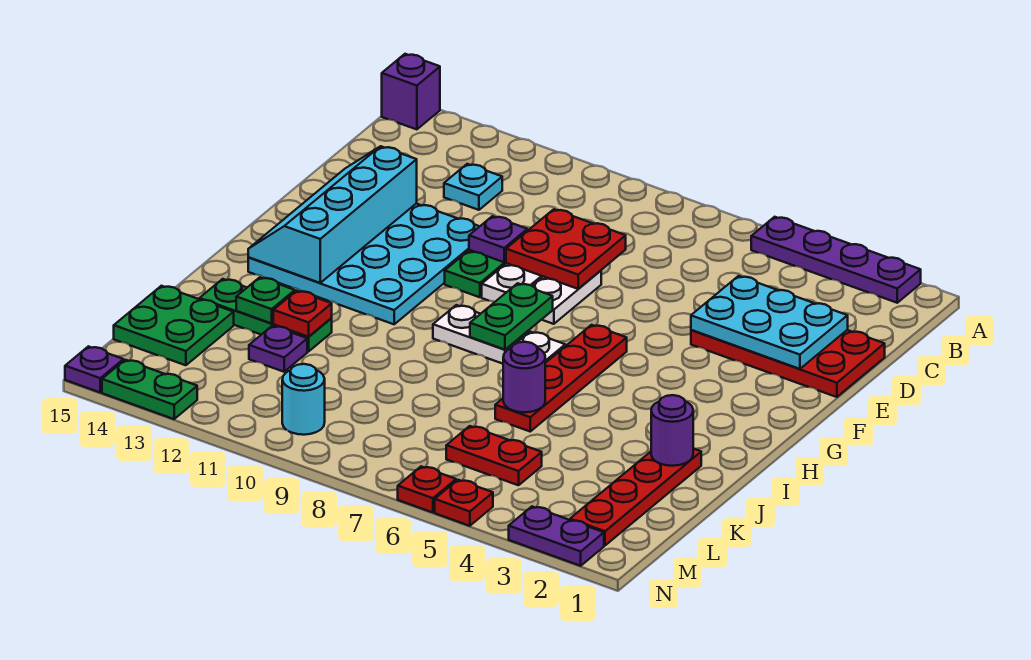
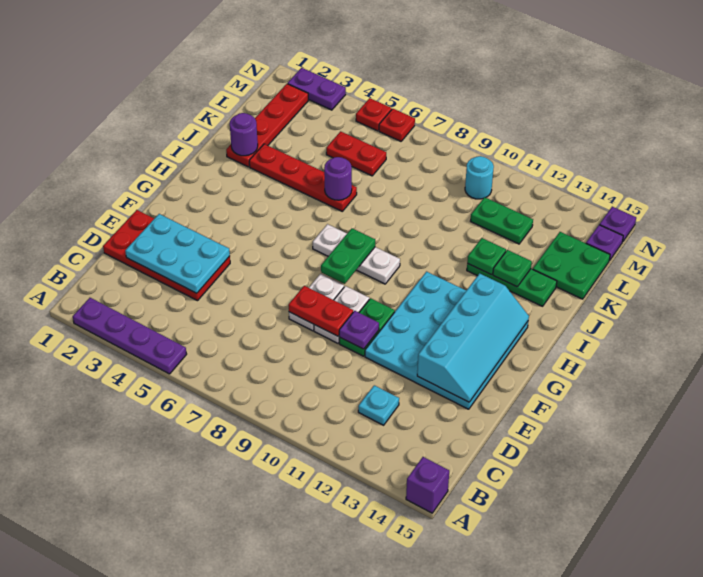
red 2x2 plate [506,209,626,289] -> red 1x2 plate [288,286,353,336]
red 1x4 plate [495,325,627,431] -> red 1x4 plate turned to [249,144,357,211]
red 1x1 plate [273,291,332,337] -> green 1x1 plate [467,238,506,274]
purple 1x1 plate [249,326,307,372] -> purple 1x1 plate moved to [586,225,623,261]
green 1x2 plate [102,360,197,419] -> green 1x2 plate moved to [471,197,533,244]

